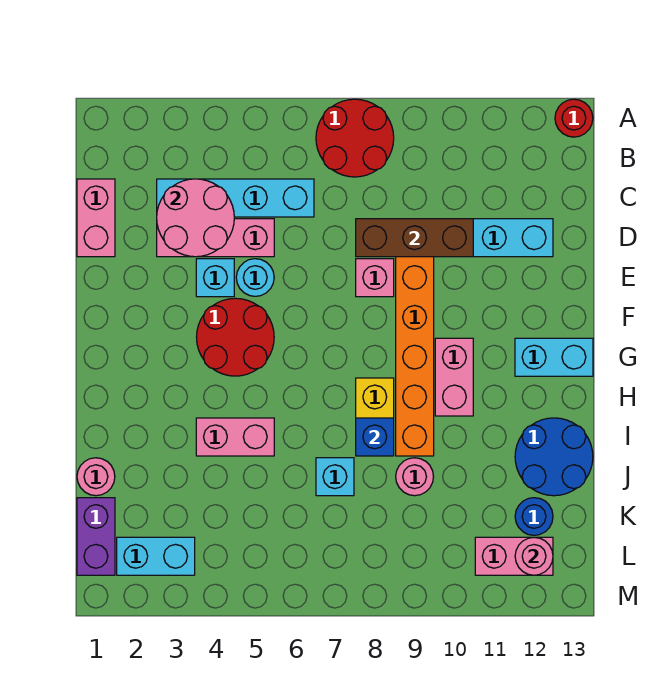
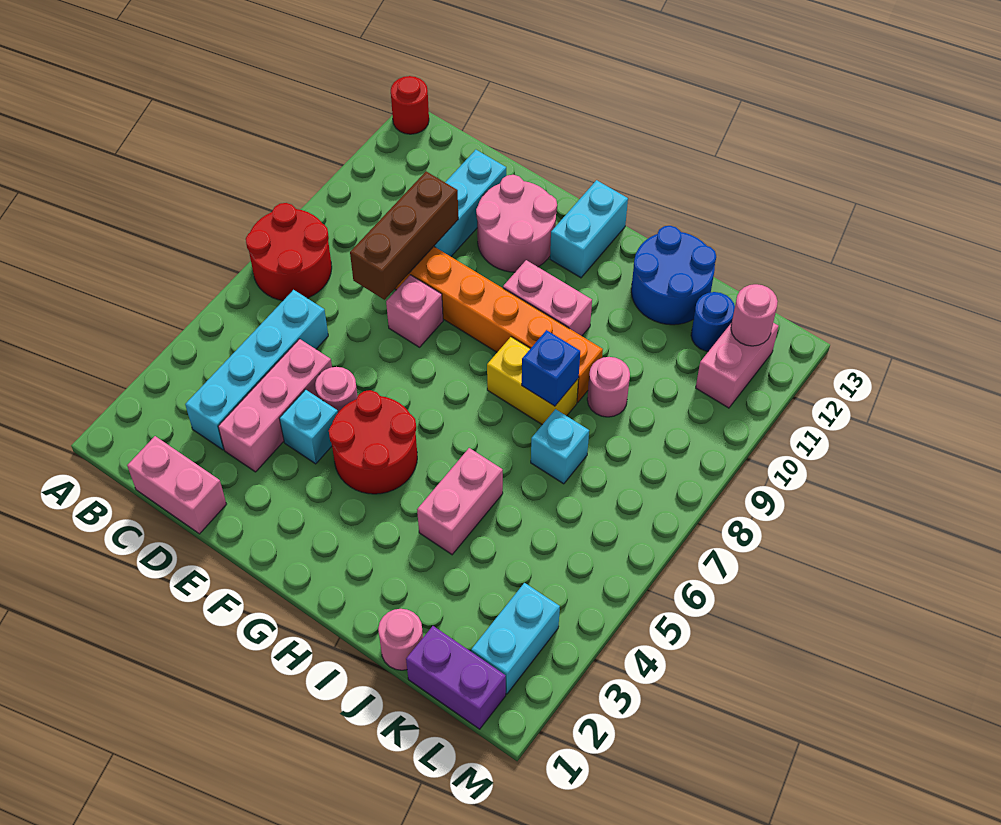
pink 2x2 round brick [157,179,234,257] -> pink 2x2 round brick moved to [476,175,557,272]
cyan 1x1 round brick [236,259,274,296] -> pink 1x1 round brick [315,367,358,412]

